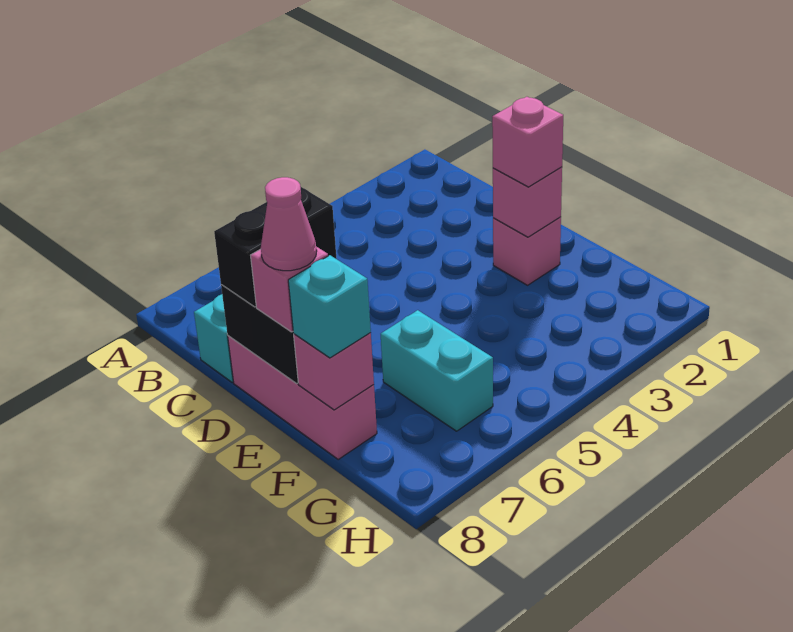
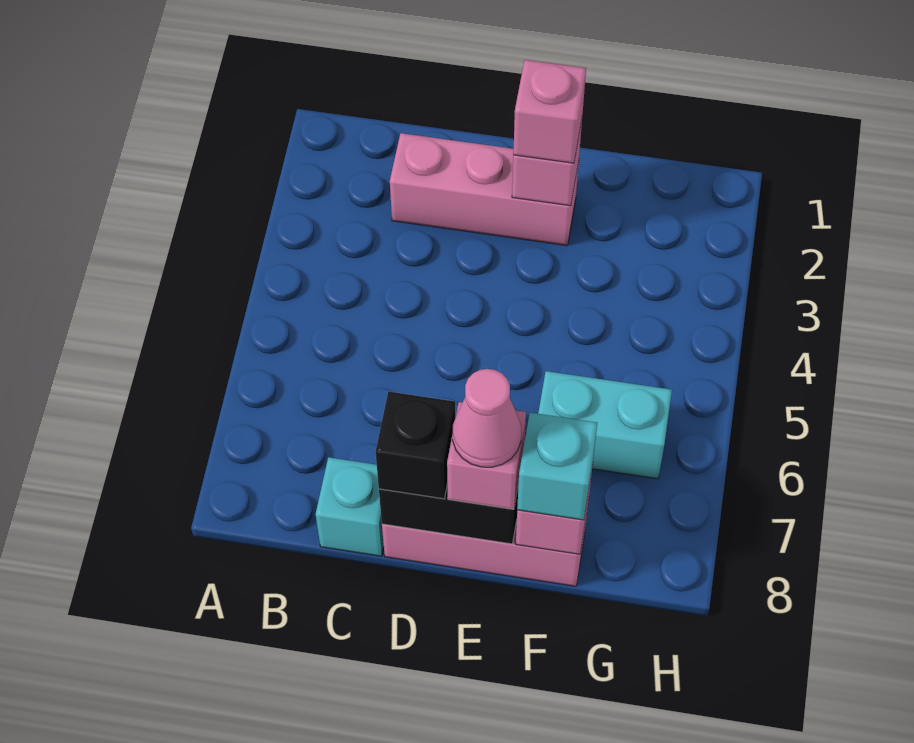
black 1x2 brick [214,186,336,307] -> black 1x1 brick [376,392,456,499]
pink 1x1 brick [493,217,561,285] -> pink 1x3 brick [390,133,579,245]

